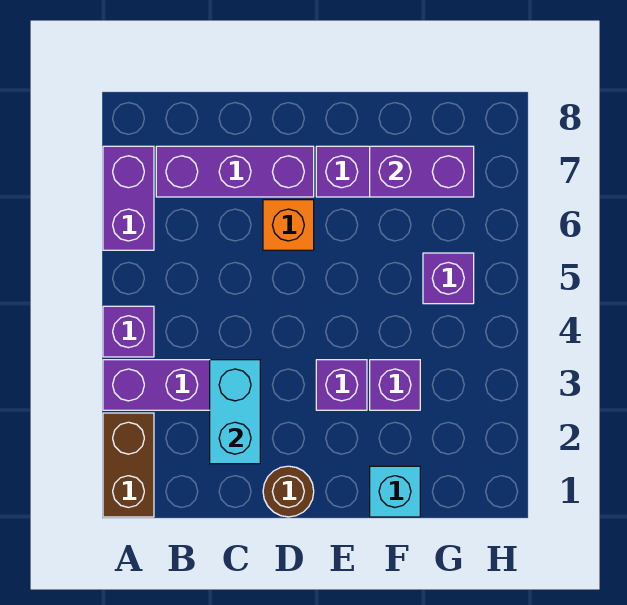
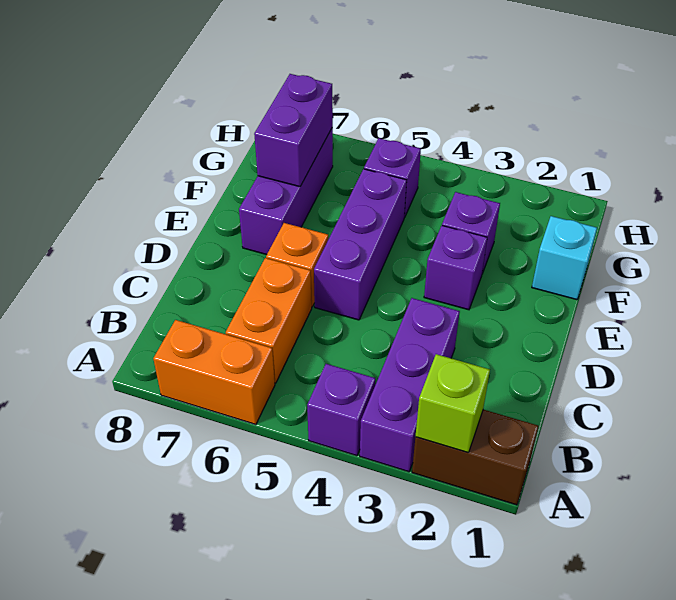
none -> lime 1x1 brick [415,354,490,453]
purple 1x2 brick [103,146,154,250] -> orange 1x2 brick [153,320,275,424]
none -> orange 1x2 brick [226,258,312,383]
purple 1x3 brick [156,146,314,197] -> purple 1x3 brick moved to [314,169,407,320]
cyan 1x2 brick [210,360,260,464] -> none
brown 1x1 round brick [263,466,314,517] -> none

